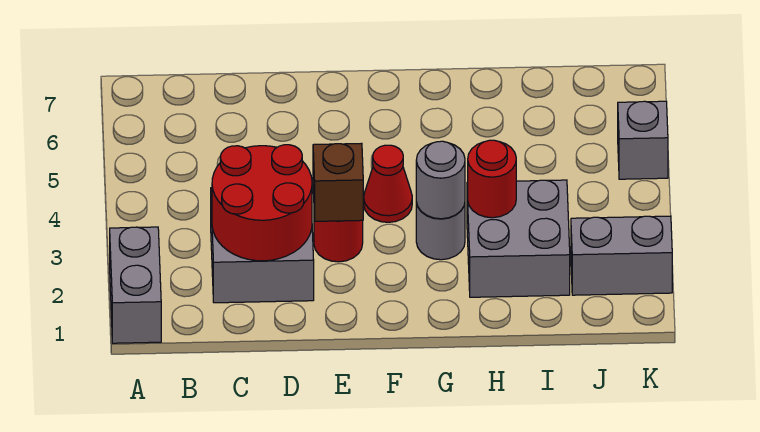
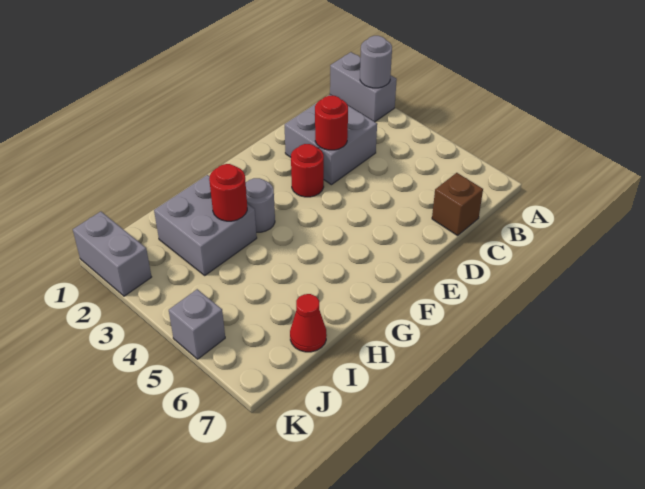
red 2x2 round brick [212,145,312,261] -> red 1x1 round brick [315,96,348,150]
brown 1x1 brick [313,143,363,221] -> brown 1x1 brick moved to [432,173,483,236]
red 1x1 cone [364,145,412,222] -> red 1x1 cone moved to [290,294,327,352]
grey 1x1 round brick [416,141,465,219] -> grey 1x1 round brick moved to [360,36,392,88]
grey 1x2 brick [571,216,672,295] -> grey 1x2 brick turned to [73,212,151,296]

